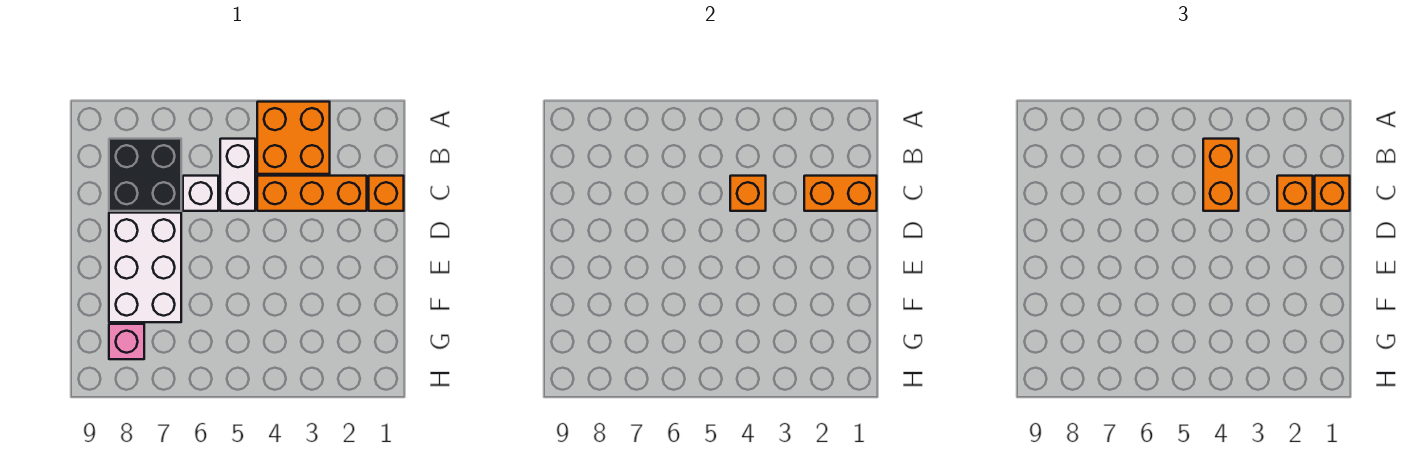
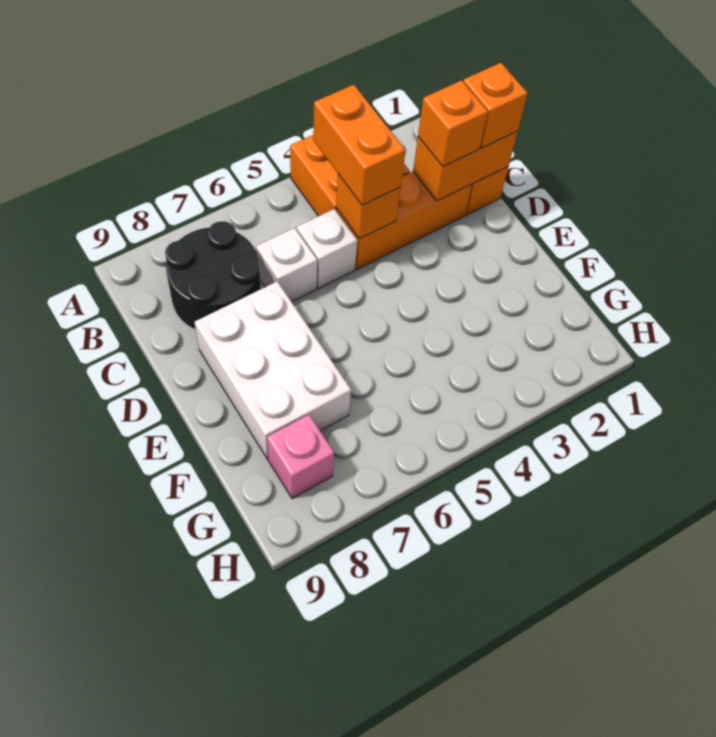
white 1x2 brick [220,139,255,211] -> white 1x1 brick [297,209,357,288]
black 2x2 brick [109,139,181,211] -> black 2x2 round brick [165,221,261,330]

